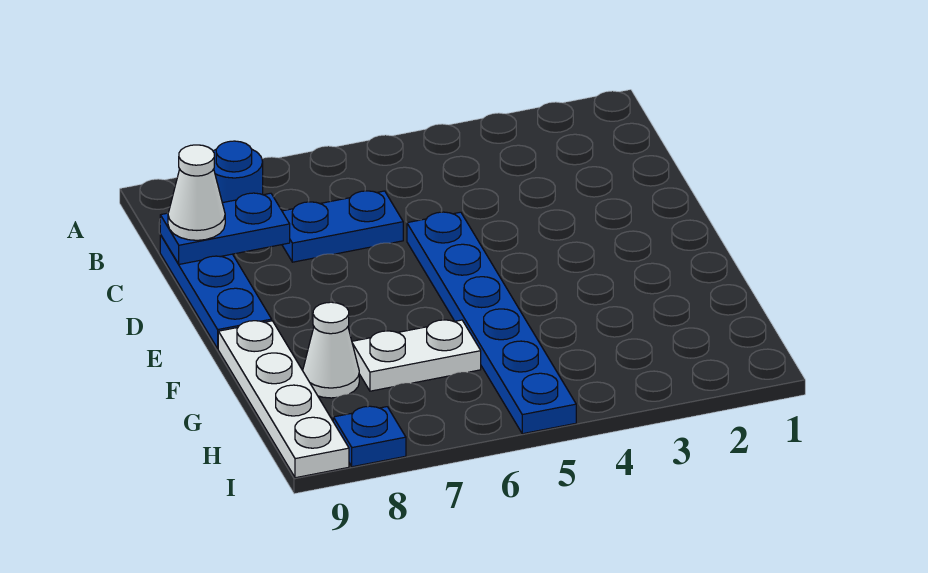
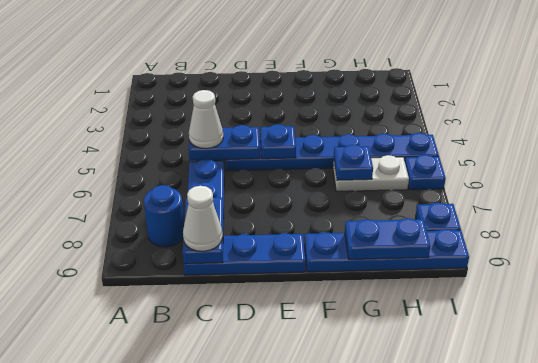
none -> blue 1x2 plate [189,125,260,160]
none -> blue 1x1 plate [261,124,296,159]
white 1x4 plate [218,321,349,478] -> blue 1x4 plate [305,229,469,272]
white 1x2 plate [352,320,481,391] -> white 1x2 plate turned to [333,155,409,191]
none -> blue 1x1 plate [334,145,373,180]
white 1x1 cone [303,302,359,398] -> white 1x1 cone moved to [189,90,223,148]
none -> blue 1x2 plate [345,218,430,260]
none -> blue 1x1 plate [405,155,446,190]

